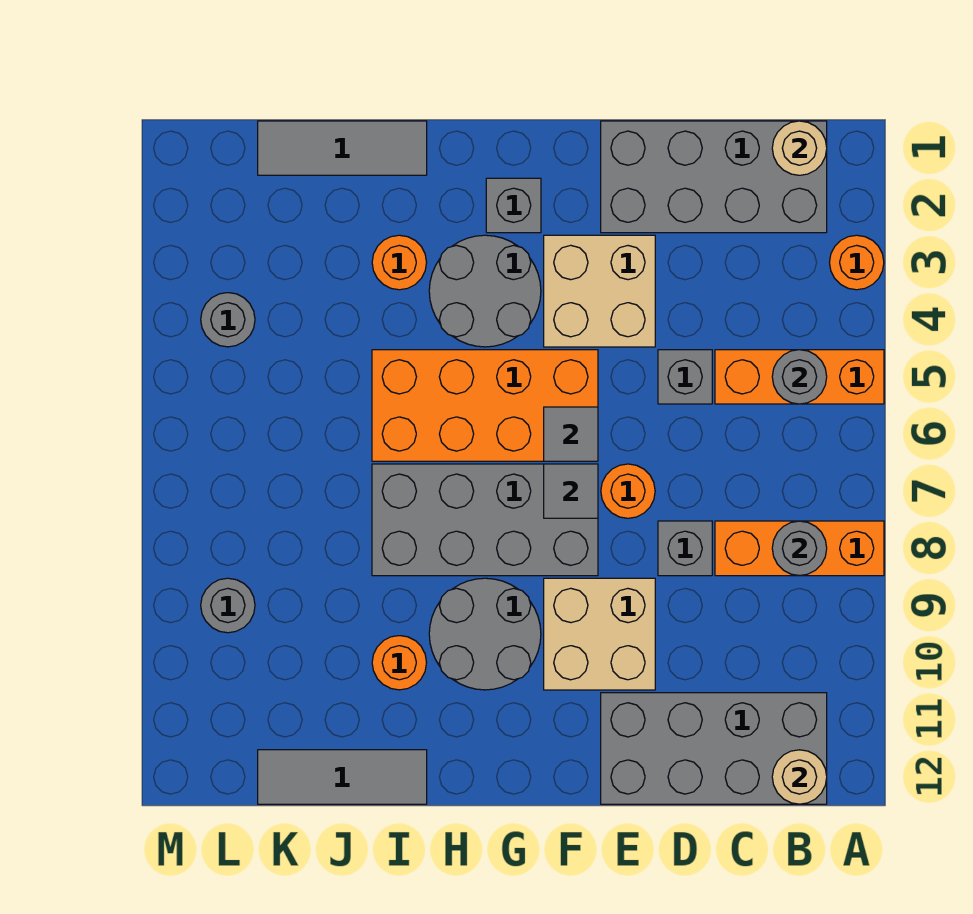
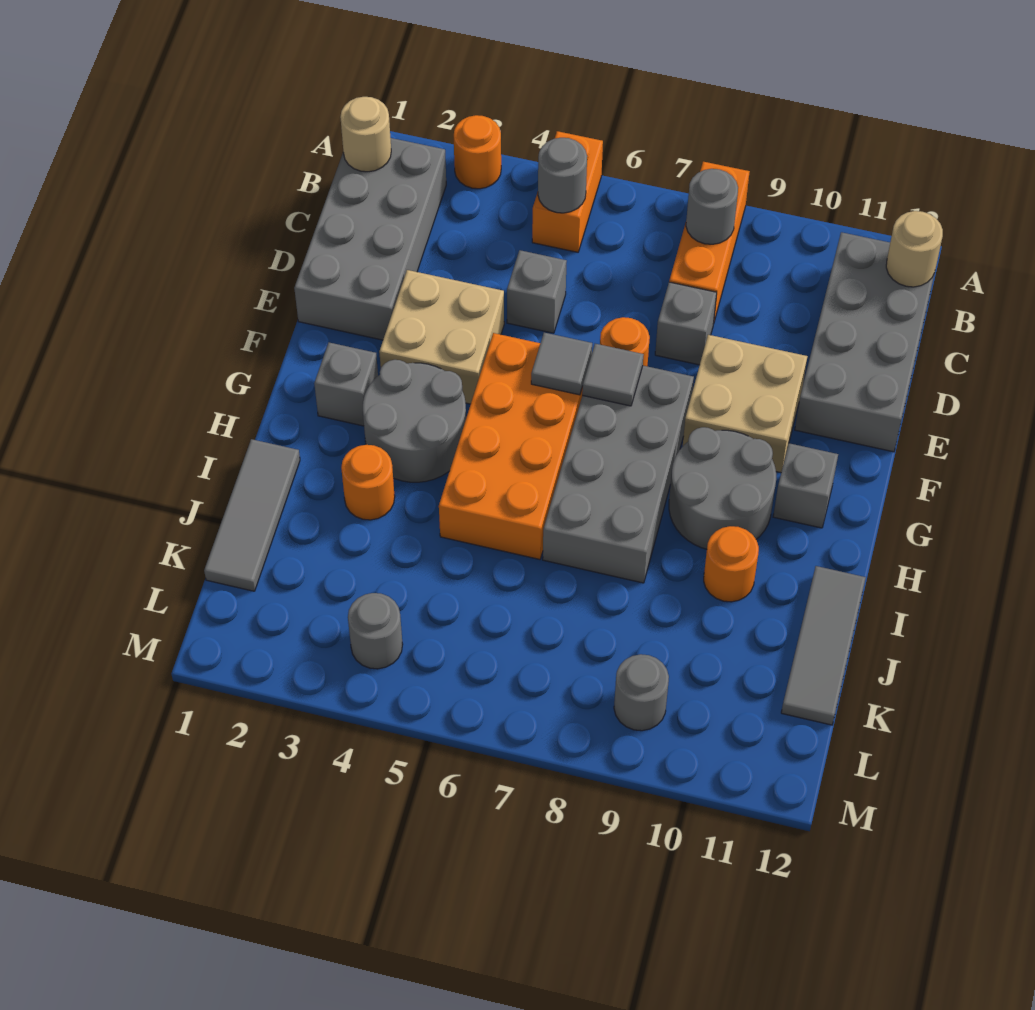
orange 1x3 brick [715,350,884,404] -> orange 1x2 brick [532,131,603,252]
none -> grey 1x1 brick [773,443,838,528]

